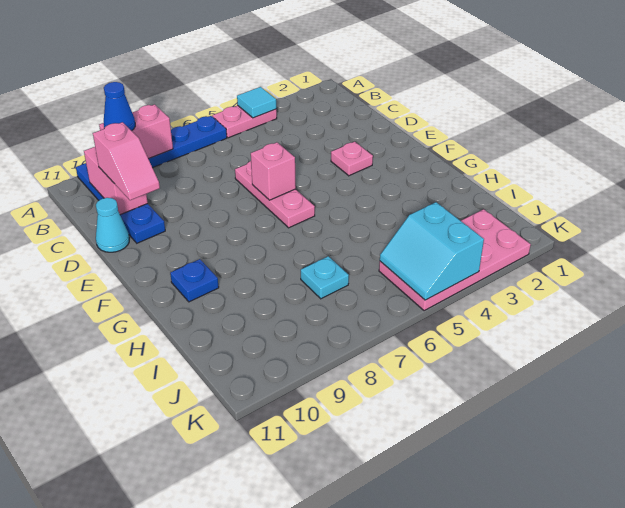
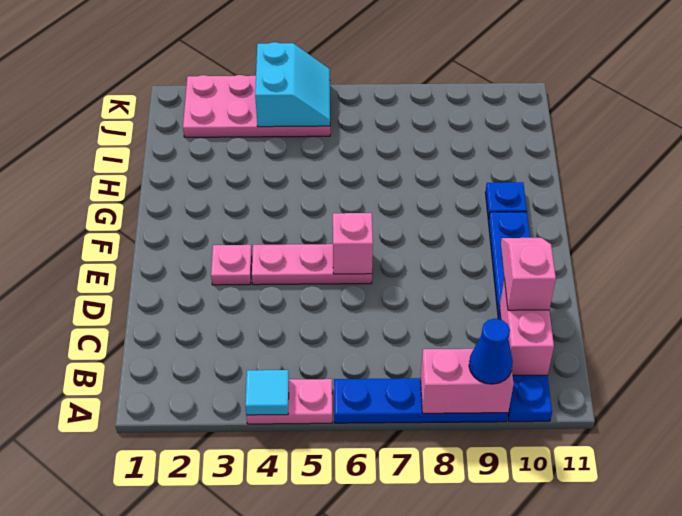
blue 1x4 plate [76,163,165,243] -> blue 1x6 plate [488,212,552,422]
pink 1x3 plate [235,161,315,228] -> pink 1x3 plate turned to [252,244,372,285]
cyan 1x1 cone [96,198,129,252] -> none
cyan 1x1 plate [301,256,349,299] -> none

